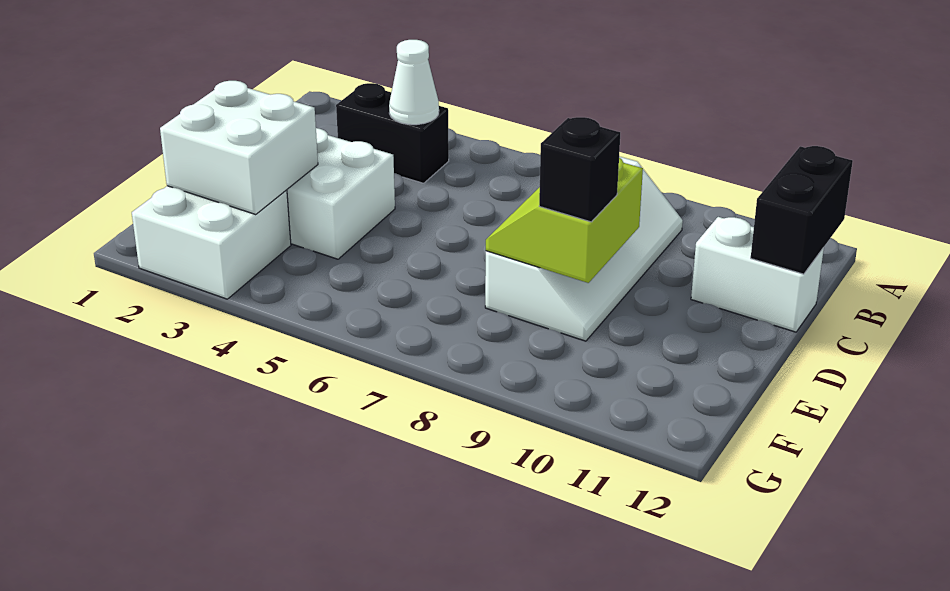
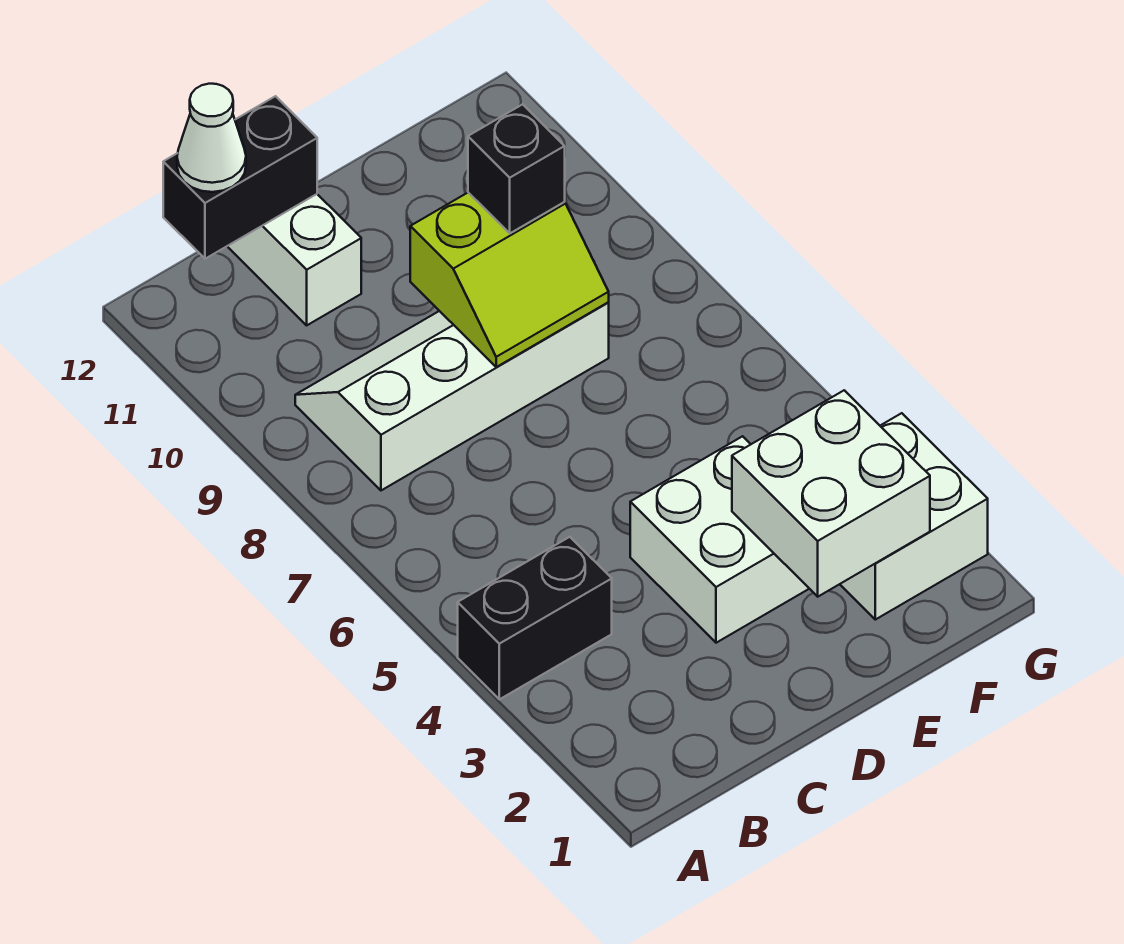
black 1x2 brick [336,83,449,183] -> black 1x2 brick turned to [458,537,612,699]
white 1x1 cone [389,40,439,125] -> white 1x1 cone moved to [177,84,246,192]

